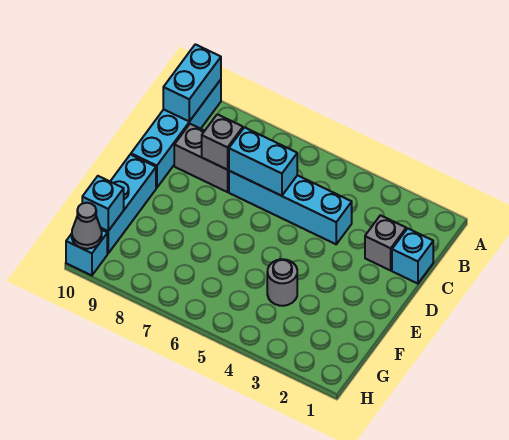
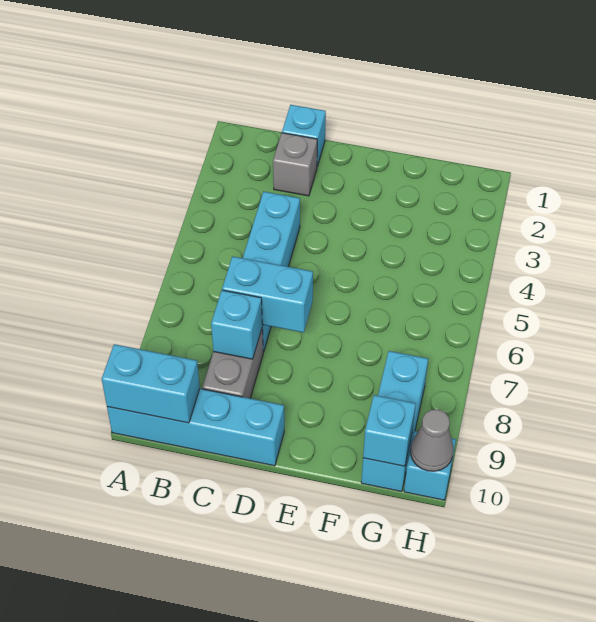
cyan 1x2 brick [229,127,297,196] -> cyan 1x2 brick turned to [222,256,313,333]
grey 1x1 brick [202,114,243,170] -> cyan 1x1 brick [211,290,262,359]
cyan 1x3 brick [101,154,156,253] -> cyan 1x3 brick turned to [361,351,428,492]
grey 1x1 round brick [267,259,297,306] -> none

